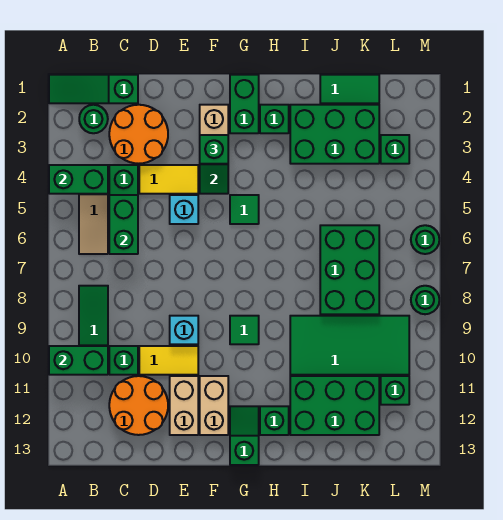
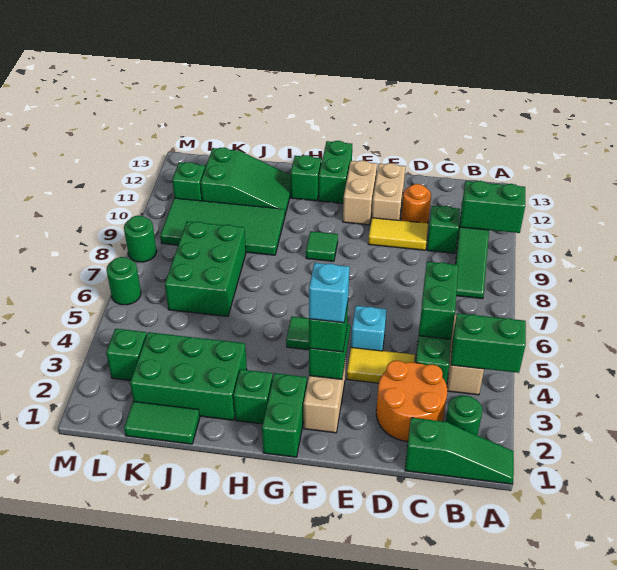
orange 2x2 round brick [109,376,168,435] -> orange 1x1 round brick [401,184,431,223]
cyan 1x1 brick [170,316,198,344] -> cyan 1x1 brick moved to [309,263,350,323]
green 1x2 slope [230,406,259,465] -> green 1x2 brick [319,141,352,203]
green 2x3 brick [290,376,379,435] -> green 2x3 slope [200,148,291,215]

